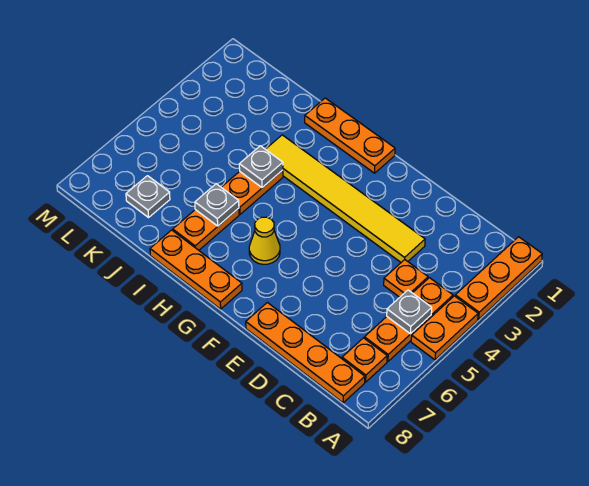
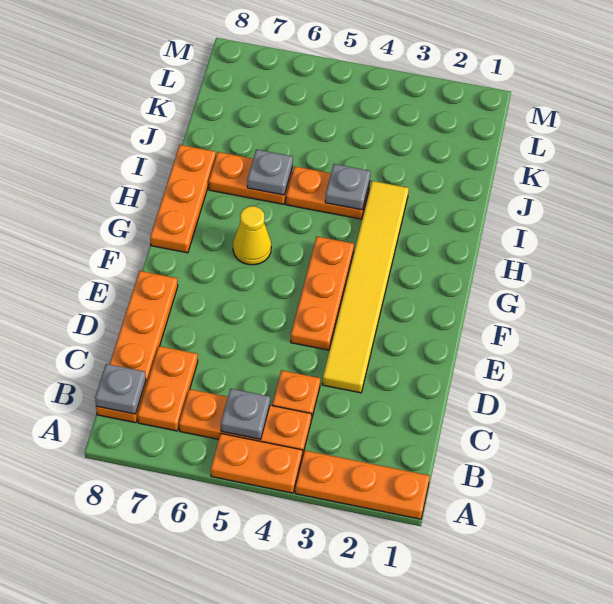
orange 1x1 plate [342,338,387,382] -> orange 1x2 plate [138,346,198,431]
orange 1x3 plate [305,98,395,173] -> orange 1x3 plate moved to [291,237,354,350]
grey 1x1 plate [126,176,170,218] -> grey 1x1 plate moved to [95,364,146,414]

